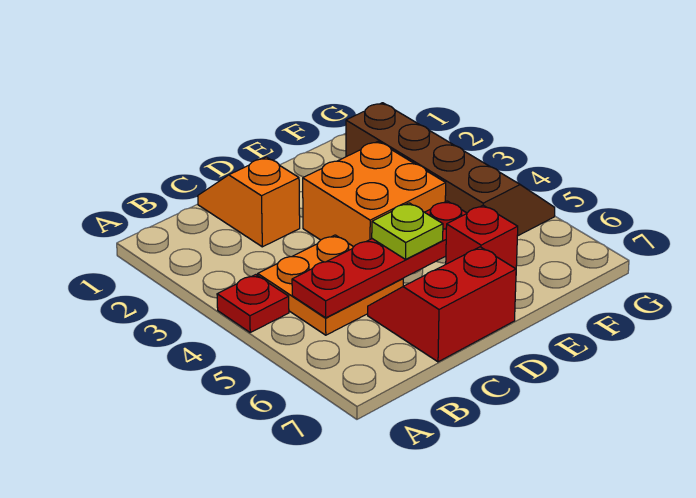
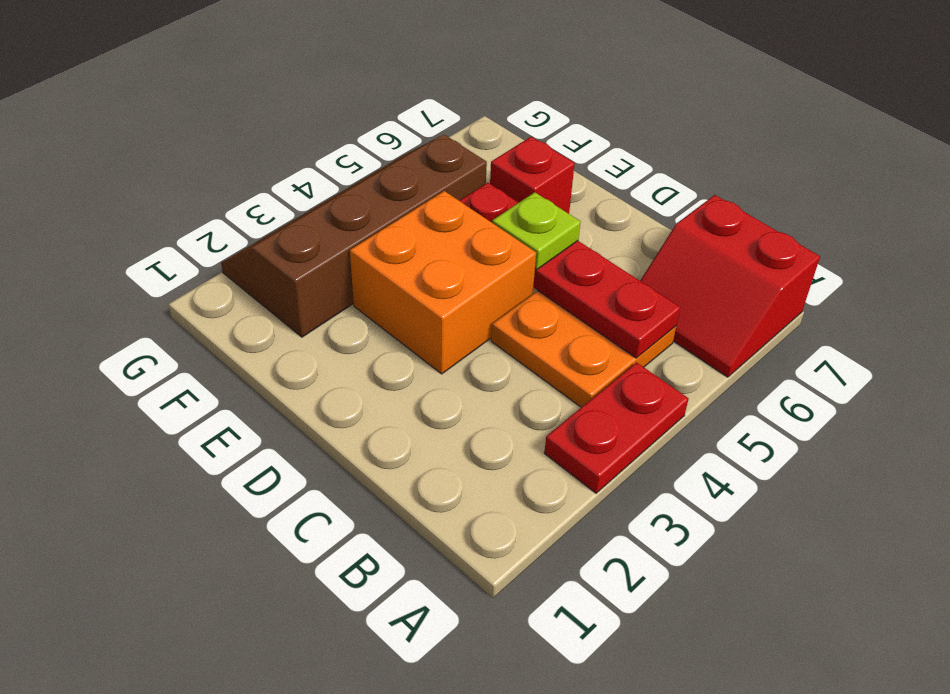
red 1x1 plate [217,275,289,332] -> red 1x2 plate [544,363,688,493]
orange 1x2 slope [198,157,300,247] -> none
red 2x2 slope [368,247,516,362] -> red 2x2 slope moved to [640,195,820,377]

